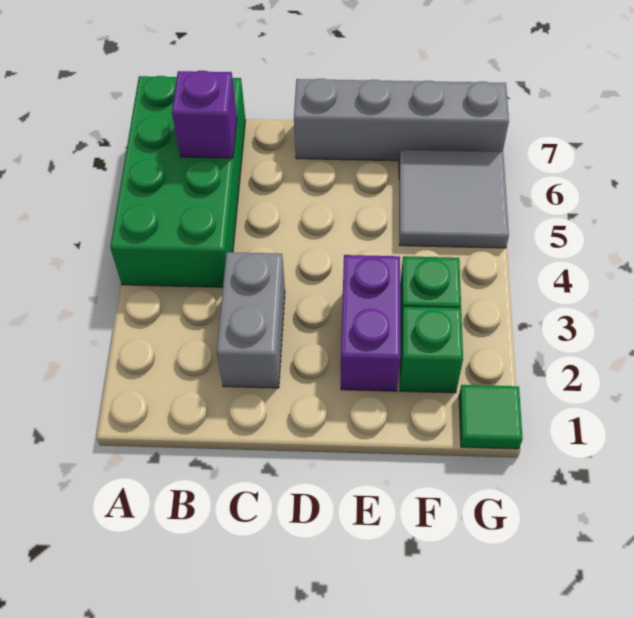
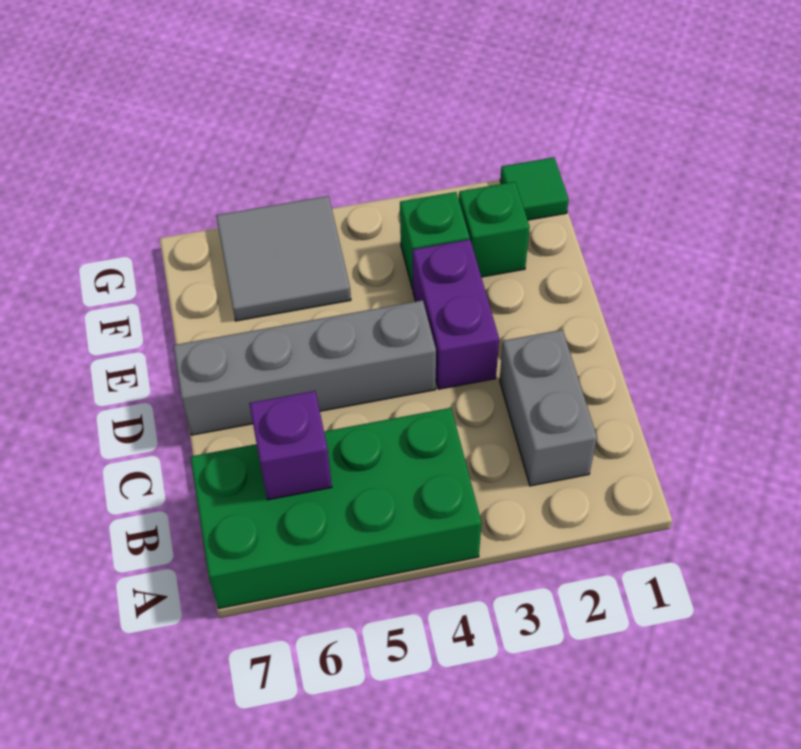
grey 1x2 brick [217,252,285,388] -> grey 1x2 brick turned to [500,330,597,486]
grey 1x4 brick [294,79,509,161] -> grey 1x4 brick turned to [173,300,436,435]
purple 1x2 brick [341,255,400,391] -> purple 1x2 brick turned to [413,240,499,389]

